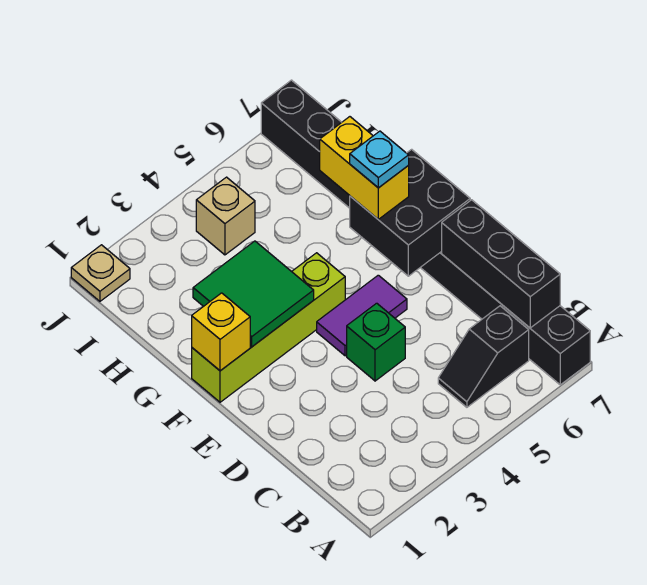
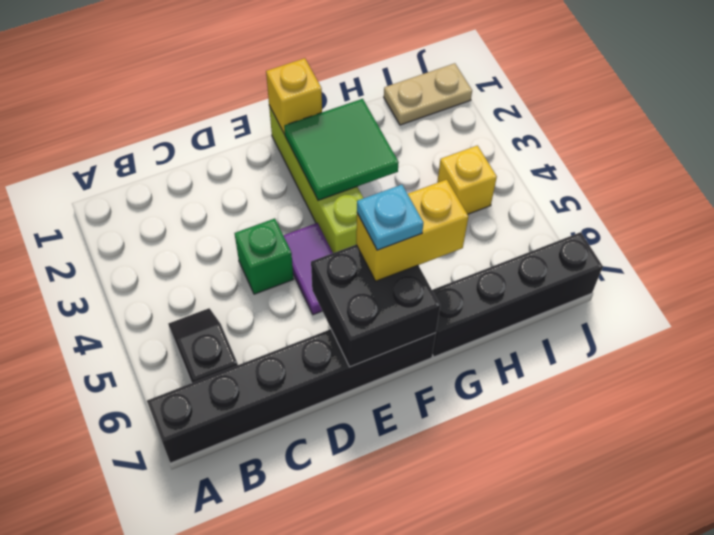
black 1x3 brick [442,200,560,328] -> none
tan 1x1 brick [196,177,255,255] -> yellow 1x1 brick [437,146,497,214]
tan 1x1 plate [71,245,130,301] -> tan 1x2 plate [384,63,472,125]

